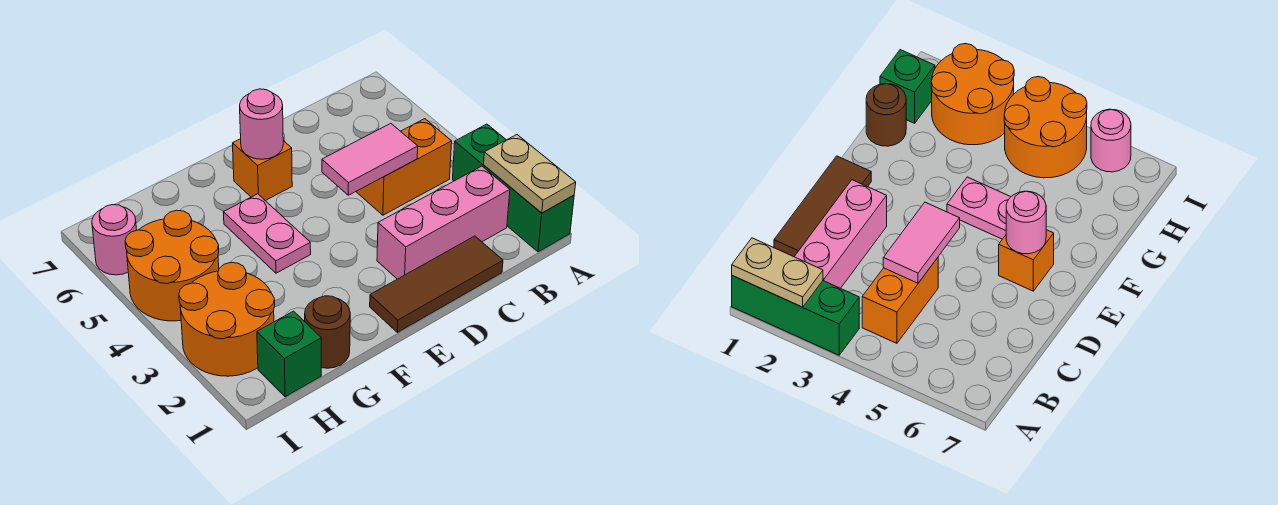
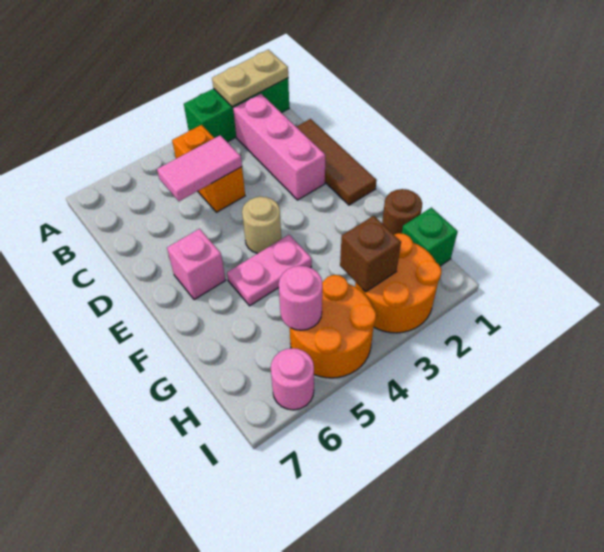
pink 1x2 tile [322,123,418,195] -> pink 1x2 tile turned to [157,135,242,201]
none -> tan 1x1 round brick [242,197,281,254]
orange 1x1 brick [233,139,292,201] -> pink 1x1 brick [167,229,226,300]
pink 1x1 round brick [240,89,283,159] -> pink 1x1 round brick moved to [279,266,322,330]
none -> brown 1x1 brick [340,216,401,292]

